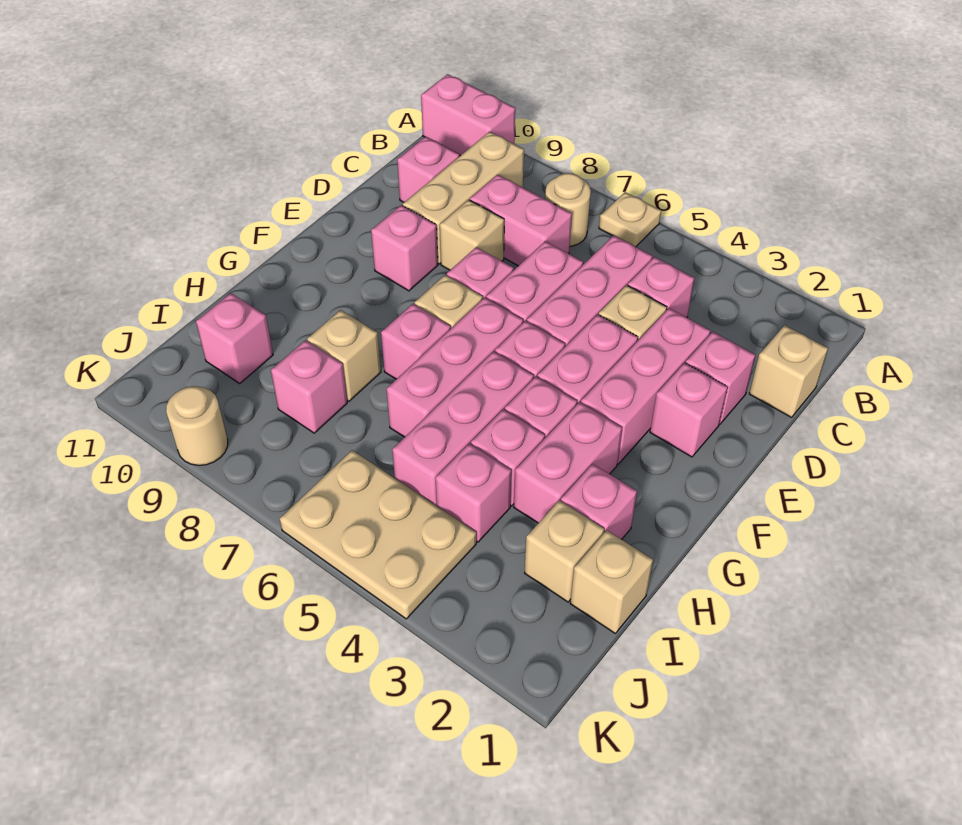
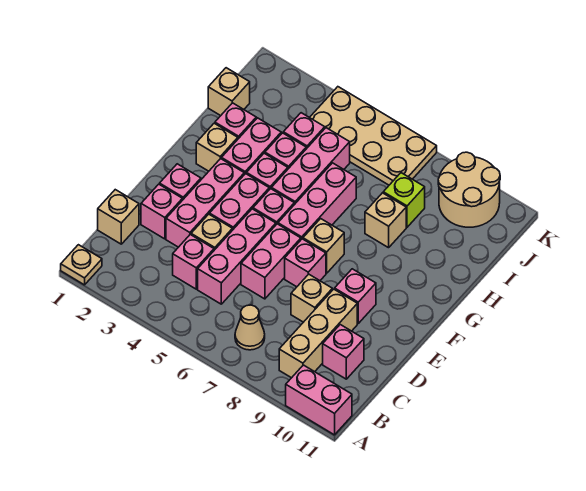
tan 1x1 plate [599,192,661,247] -> tan 1x1 plate moved to [61,245,102,285]
tan 1x1 round brick [545,173,591,246] -> tan 1x1 cone [235,305,265,350]
pink 1x2 brick [470,175,572,266] -> none
pink 1x1 brick [381,304,451,379] -> none
tan 1x1 brick [525,500,604,602] -> tan 1x1 brick moved to [196,123,238,171]
pink 1x1 brick [271,340,347,433] -> lime 1x1 brick [383,173,425,227]
pink 1x1 brick [196,293,273,383] -> none
tan 2x3 plate [280,450,476,619] -> tan 2x4 plate [310,87,437,185]
tan 1x1 round brick [166,386,228,465] -> tan 2x2 round brick [438,152,500,227]

